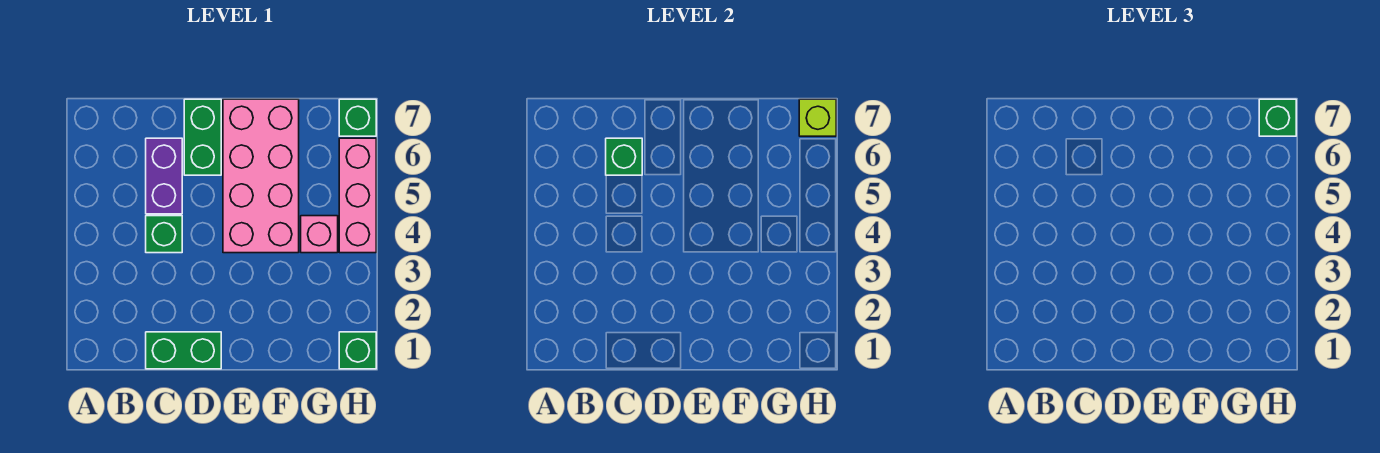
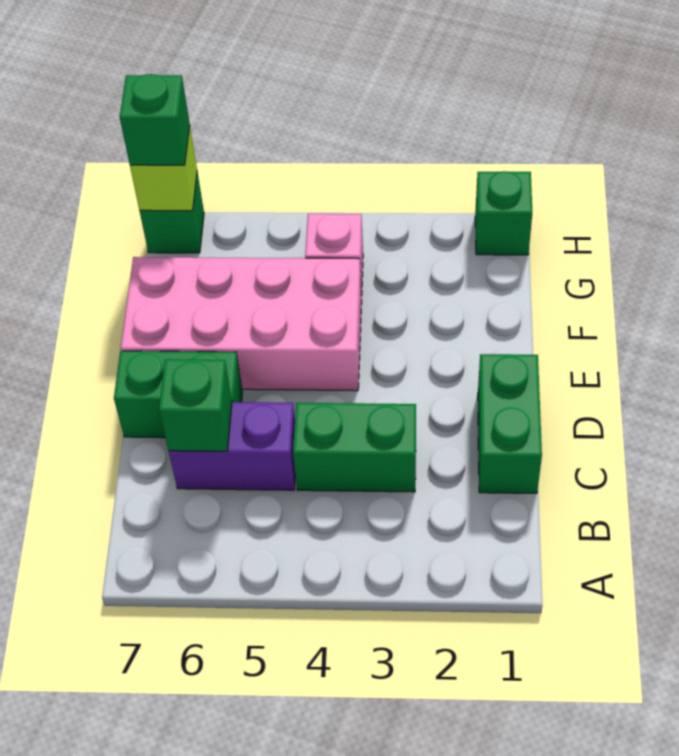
green 1x1 brick [146,216,182,253] -> green 1x2 brick [293,403,416,492]
pink 1x3 brick [339,138,376,253] -> none

